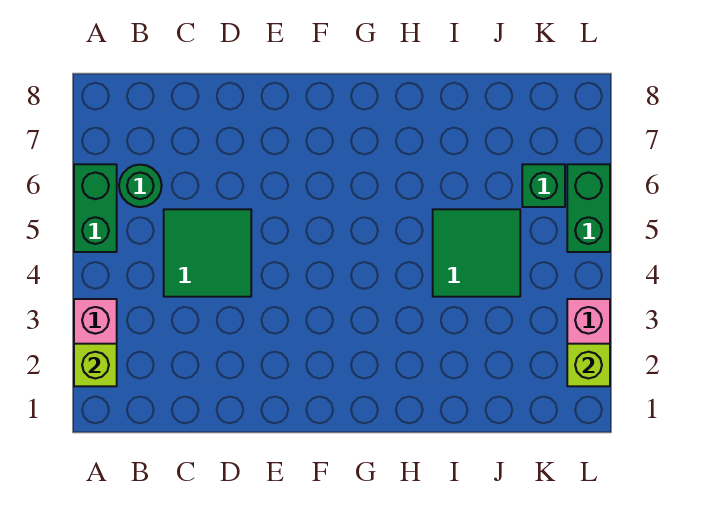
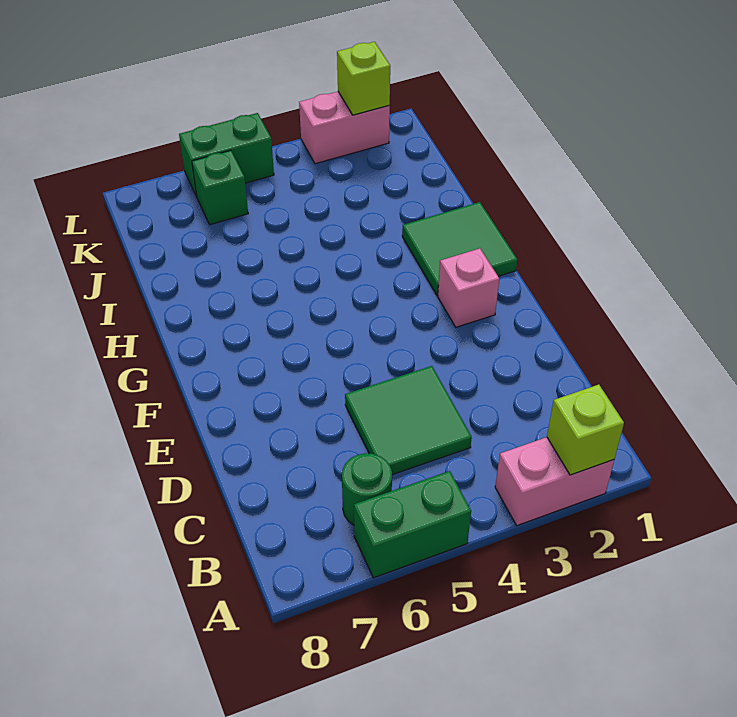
none -> pink 1x1 brick [438,248,499,327]
green 2x2 tile [433,209,520,297] -> green 2x2 tile moved to [402,202,517,295]

